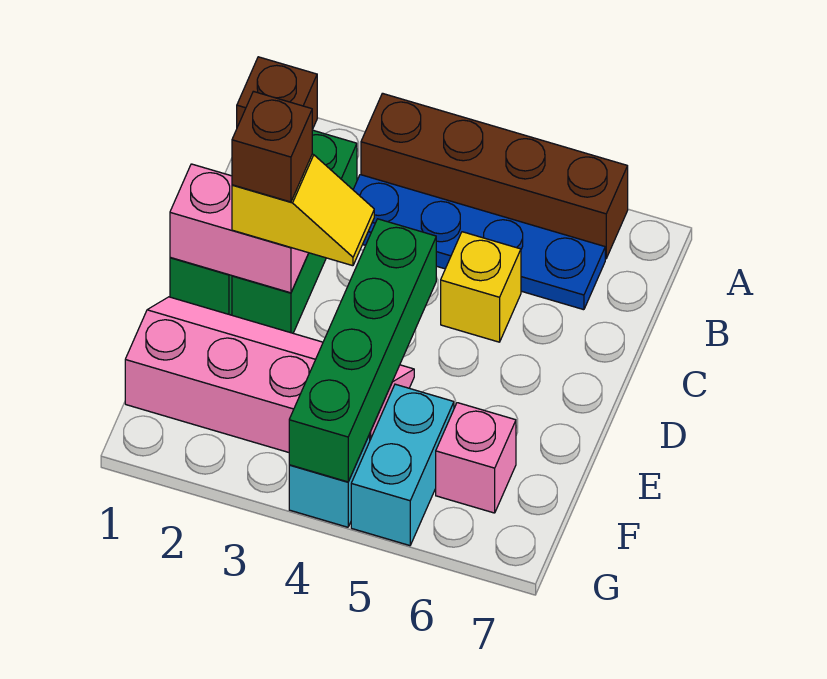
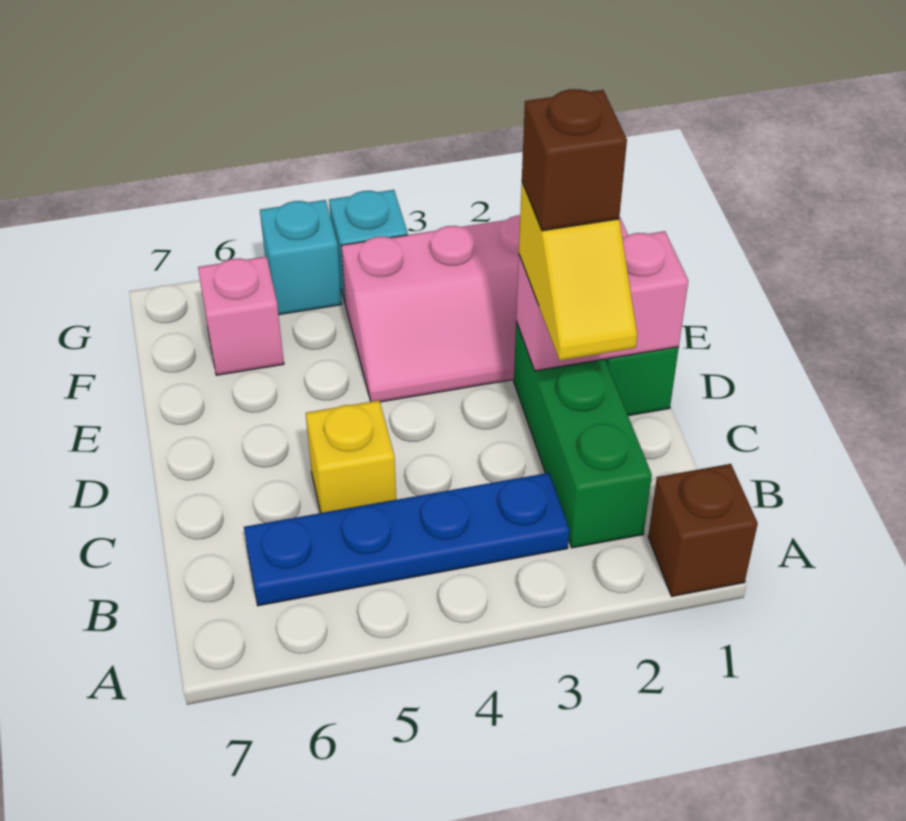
brown 1x4 brick [361,93,628,259] -> none
yellow 1x2 slope [232,154,374,266] -> yellow 1x2 slope turned to [519,182,637,361]
green 1x4 brick [289,219,436,482] -> none
cyan 1x2 brick [351,384,454,546] -> cyan 1x1 brick [260,200,342,315]

